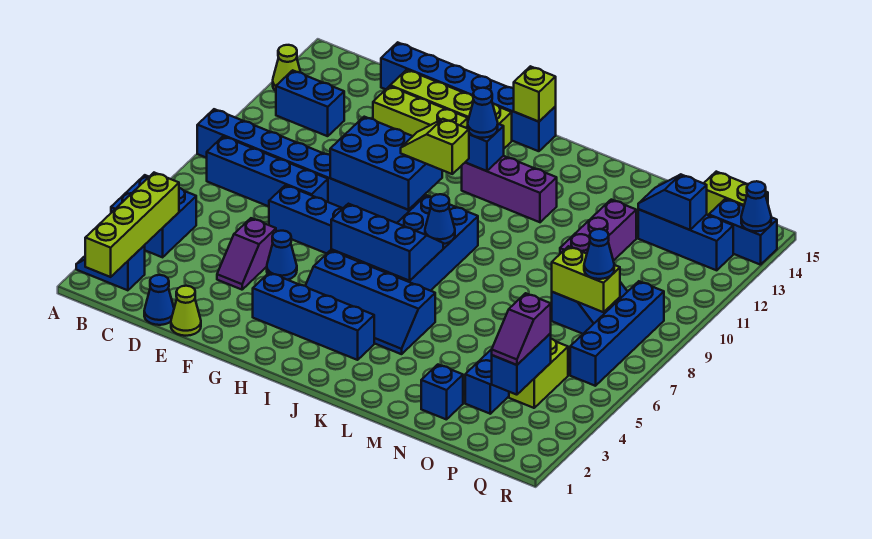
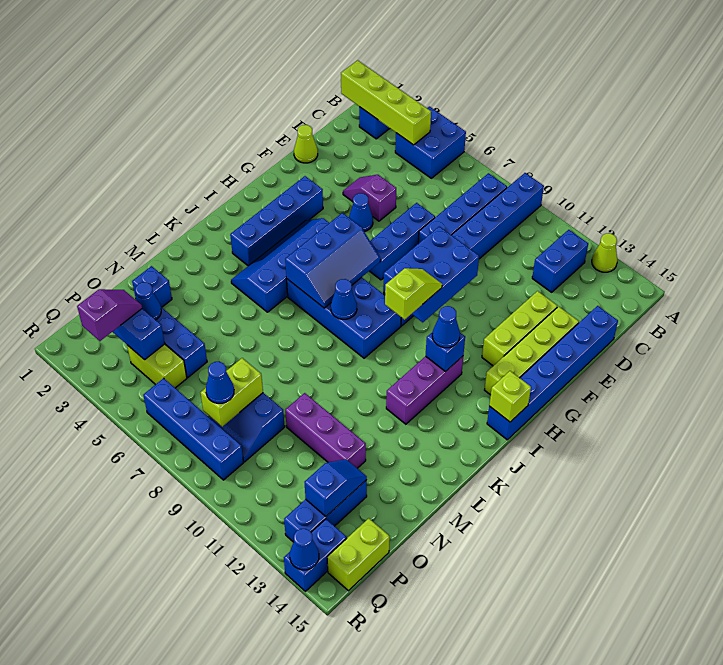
blue 1x1 cone [144,275,174,325] -> blue 1x1 cone moved to [135,282,161,320]
purple 1x2 slope [492,293,551,365] -> purple 1x2 slope turned to [77,289,142,341]

